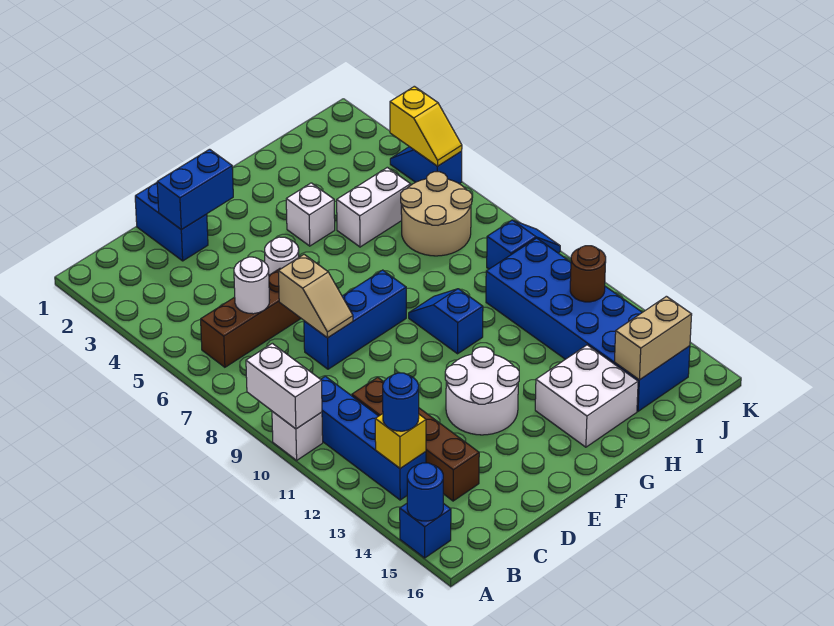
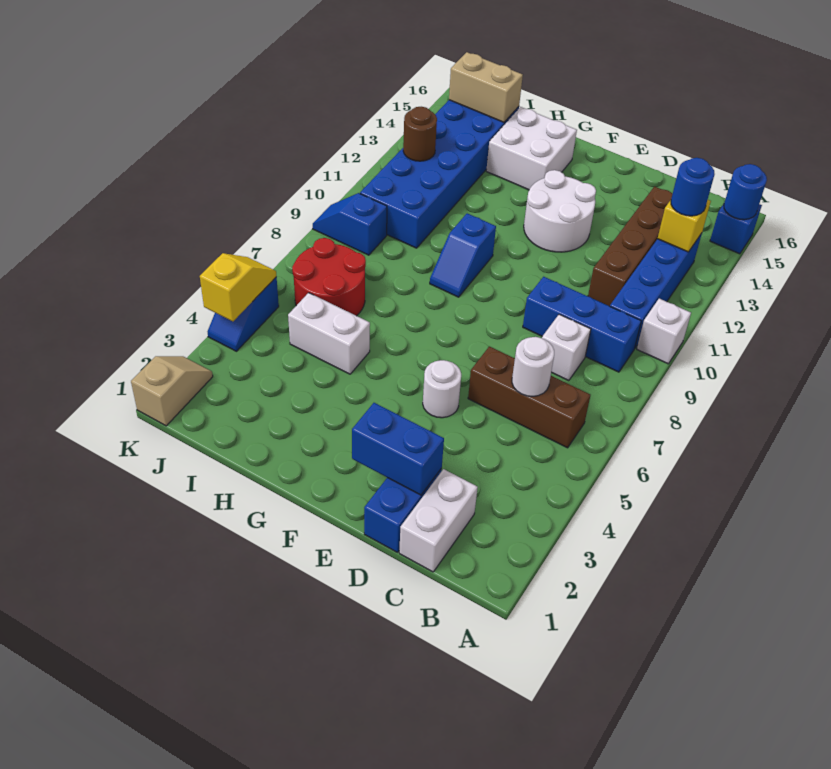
white 1x2 brick [246,343,322,429] -> white 1x2 brick moved to [399,469,478,572]
tan 1x2 slope [278,254,353,338] -> tan 1x2 slope moved to [131,356,213,426]
blue 1x3 brick [304,270,406,369] -> blue 1x3 brick moved to [523,277,641,372]
white 1x1 brick [286,183,335,246] -> white 1x1 brick moved to [542,314,591,381]
tan 2x2 round brick [401,172,472,256] -> red 2x2 round brick [292,238,366,316]

